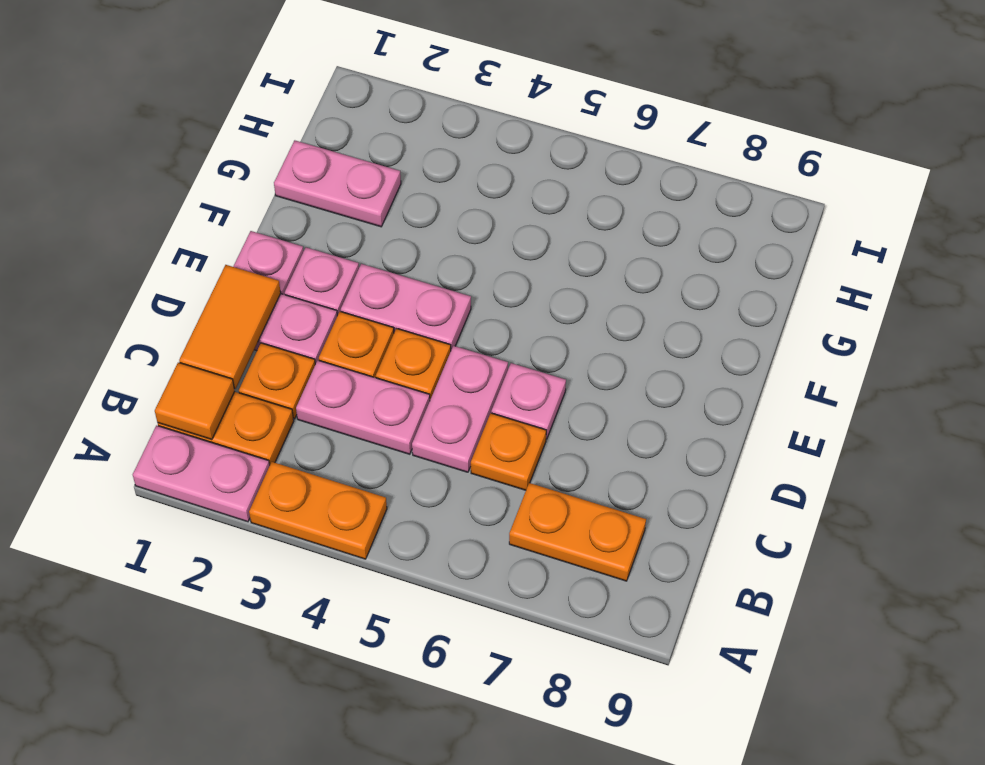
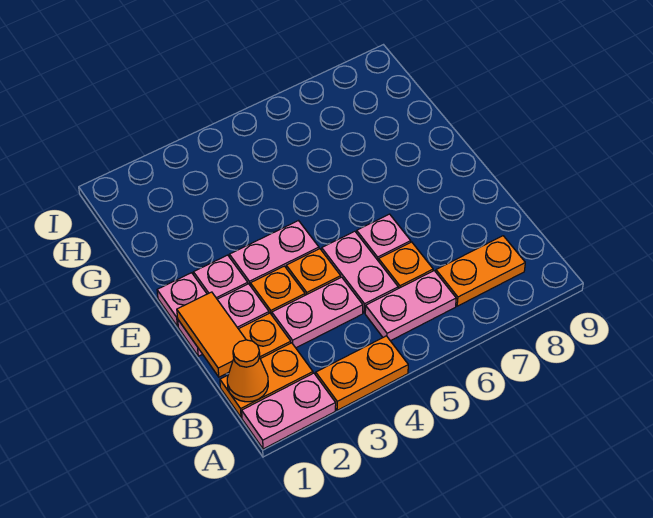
orange 1x1 tile [155,363,235,440] -> orange 1x1 cone [227,340,268,402]
pink 1x2 plate [274,140,401,227] -> pink 1x2 plate moved to [365,271,456,341]

